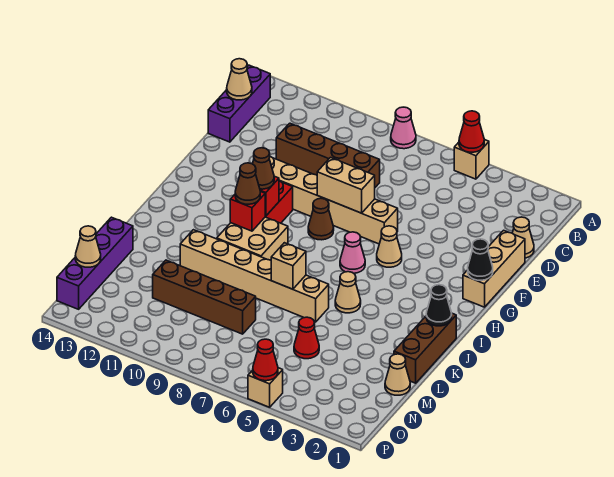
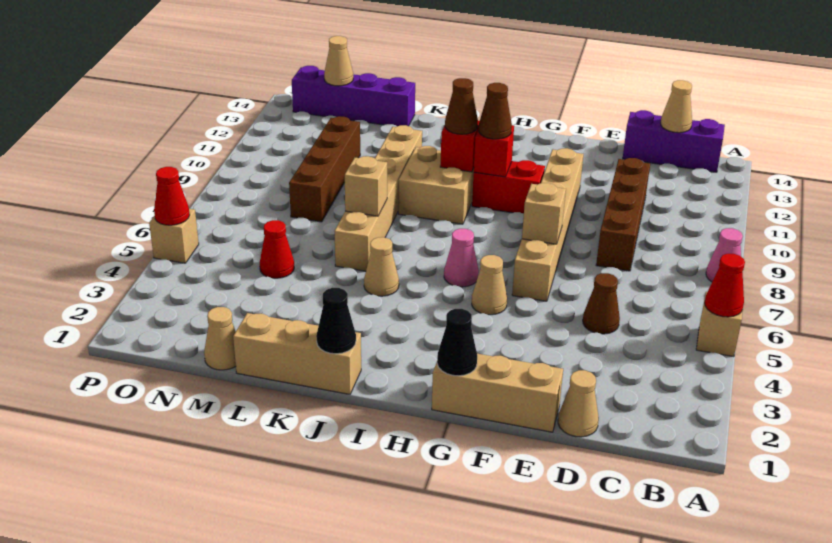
tan 1x2 brick [317,158,375,213] -> tan 1x1 brick [522,183,566,244]
brown 1x1 cone [308,198,334,240] -> brown 1x1 cone moved to [583,273,620,334]
brown 1x3 brick [394,313,456,383] -> tan 1x3 brick [233,313,361,394]

